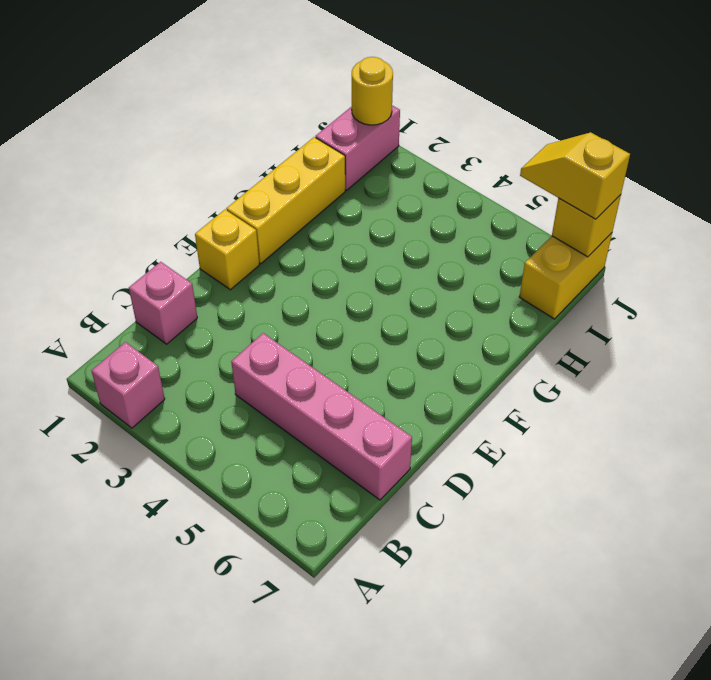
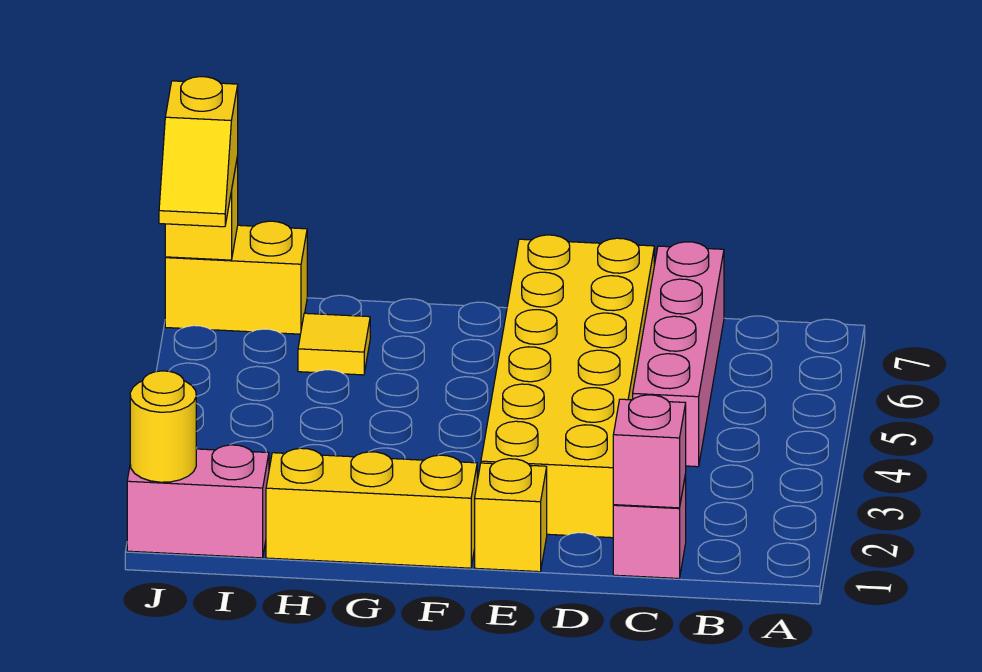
pink 1x1 brick [91,342,165,428] -> pink 1x1 brick moved to [613,395,686,508]
none -> yellow 2x6 brick [481,235,654,538]
none -> yellow 1x1 tile [298,313,370,375]

